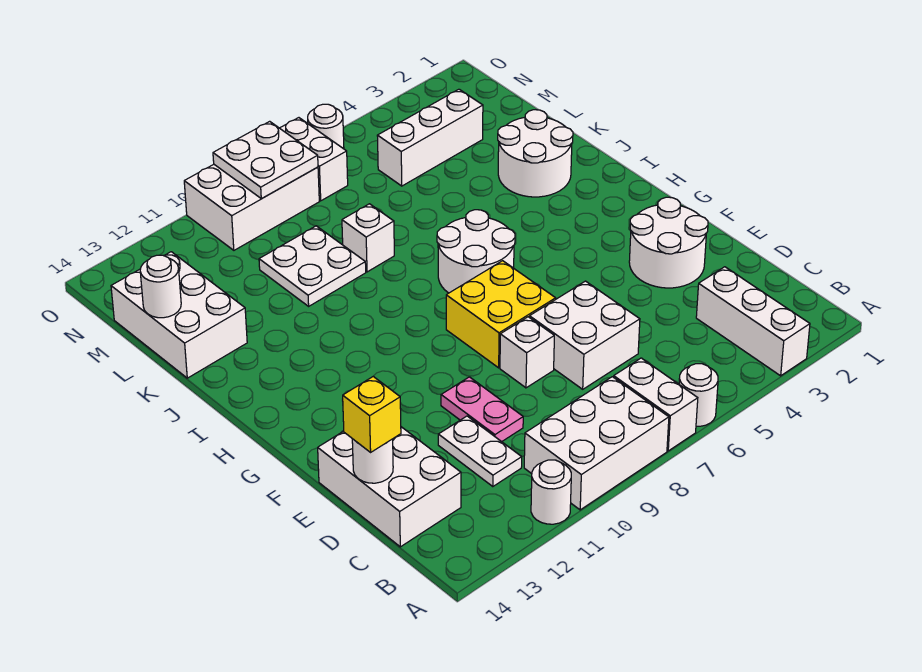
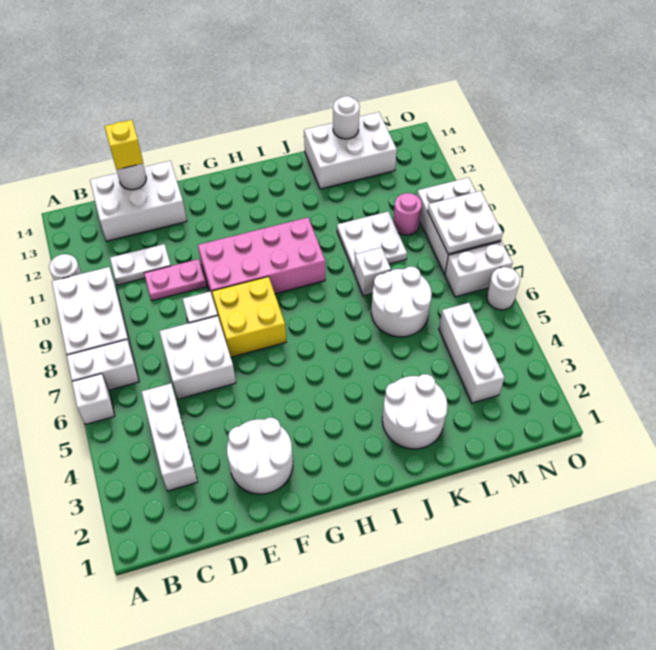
white 1x3 brick [696,267,810,376] -> white 1x3 brick turned to [142,383,198,491]
white 1x1 round brick [679,364,718,426] -> white 1x1 brick [72,374,115,424]
none -> pink 2x4 brick [198,218,325,298]
white 2x2 round brick [437,210,515,293] -> white 2x2 round brick moved to [371,267,432,337]
none -> pink 1x1 round brick [393,193,422,235]

